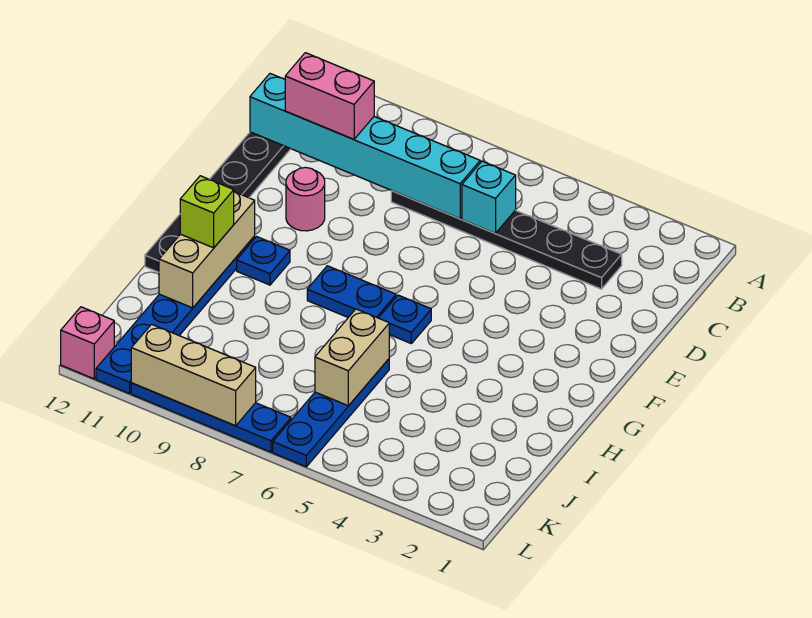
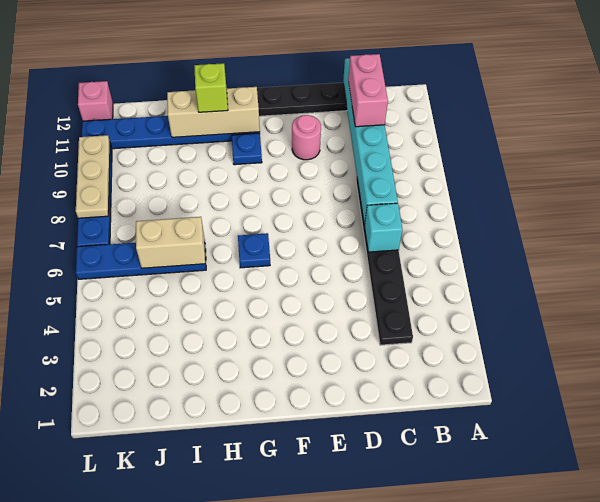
blue 1x2 plate [307,266,396,318] -> none
tan 1x3 brick [131,324,256,426] -> tan 1x3 plate [76,135,110,218]

